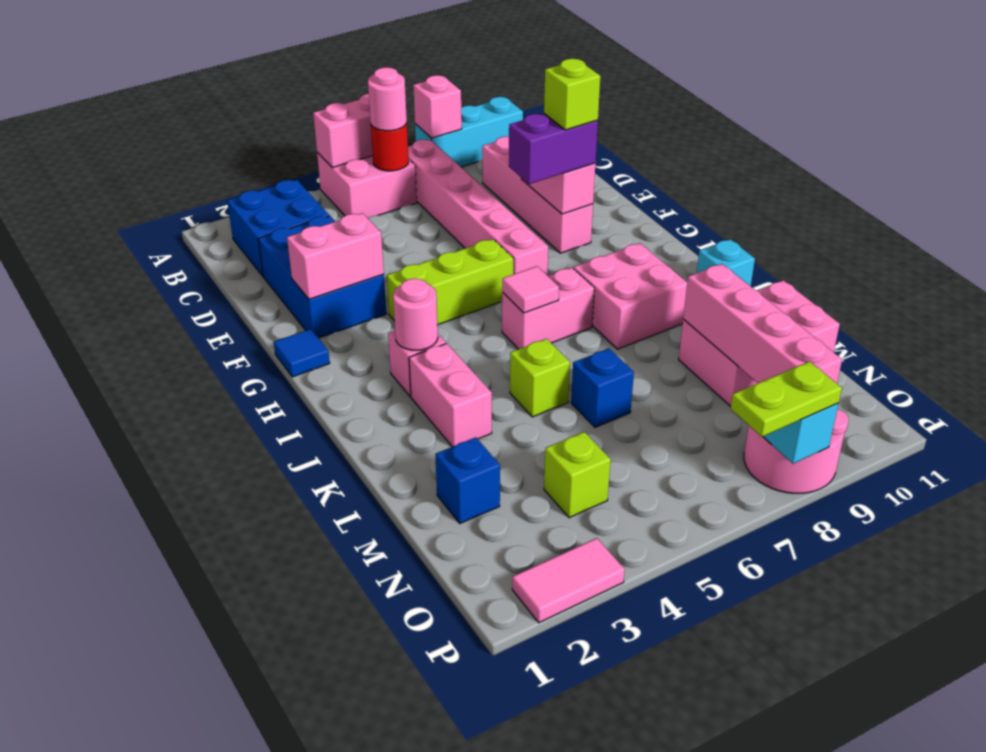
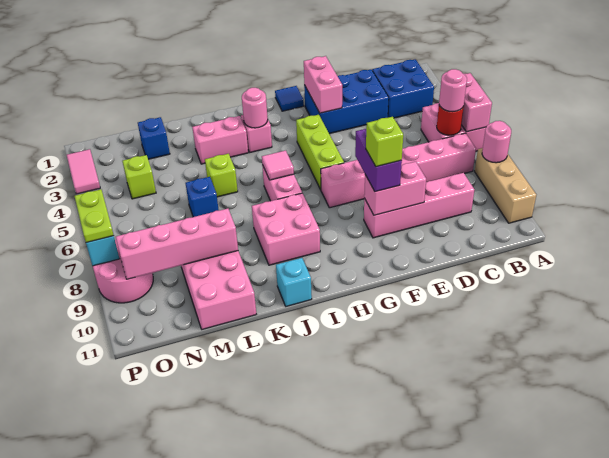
cyan 1x3 brick [415,97,523,167] -> tan 1x3 brick [475,148,536,223]
pink 1x1 brick [413,75,462,138] -> pink 1x1 round brick [482,121,511,163]

